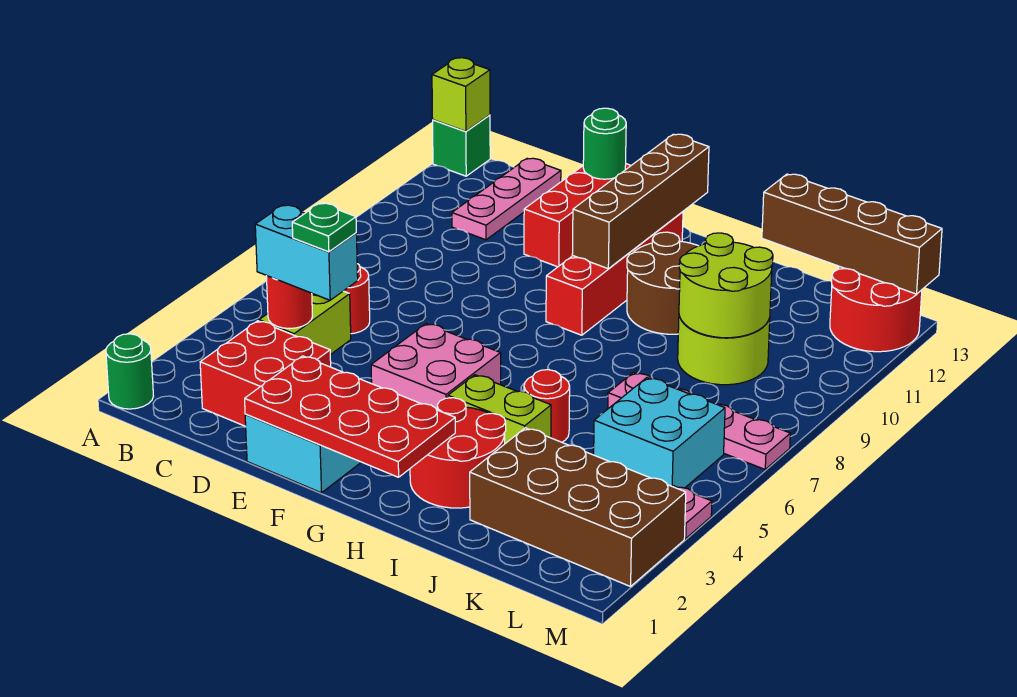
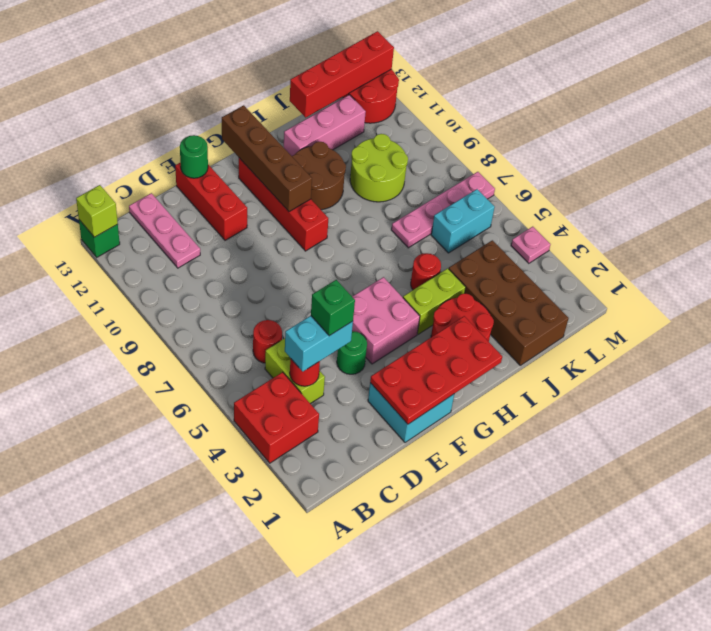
green 1x1 round brick [106,334,153,409] -> green 1x1 round brick moved to [337,331,367,374]
red 2x2 brick [200,321,331,426] -> red 2x2 brick moved to [234,372,319,463]
green 1x1 plate [292,203,356,252] -> green 1x1 brick [311,280,355,336]
none -> pink 1x3 brick [284,95,366,156]
brown 2x4 brick [470,428,686,587] -> brown 2x4 brick turned to [449,240,569,365]
lime 2x2 round brick [679,233,773,338] -> none
brown 1x4 brick [762,174,942,294] -> red 1x4 brick [290,31,394,117]
cyan 2x2 brick [594,378,725,488] -> cyan 1x2 brick [431,189,495,253]

